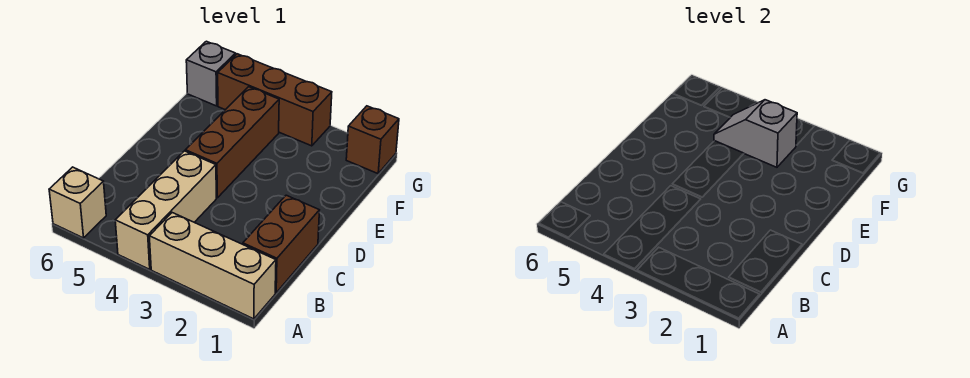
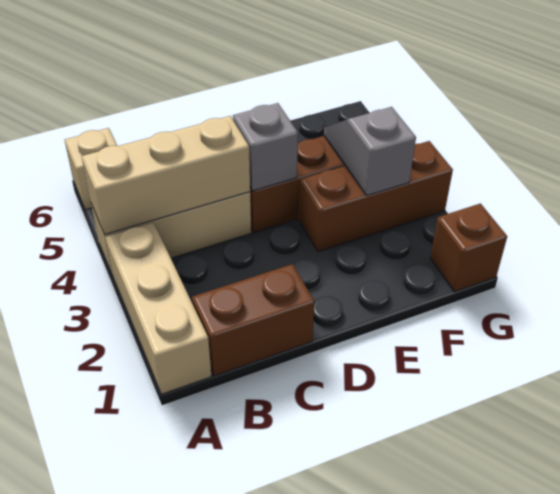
none -> tan 1x3 brick [81,116,250,235]
brown 1x3 brick [218,54,332,146] -> brown 1x3 brick turned to [299,141,453,252]
grey 1x1 brick [186,41,236,106] -> grey 1x1 brick moved to [233,103,298,191]

